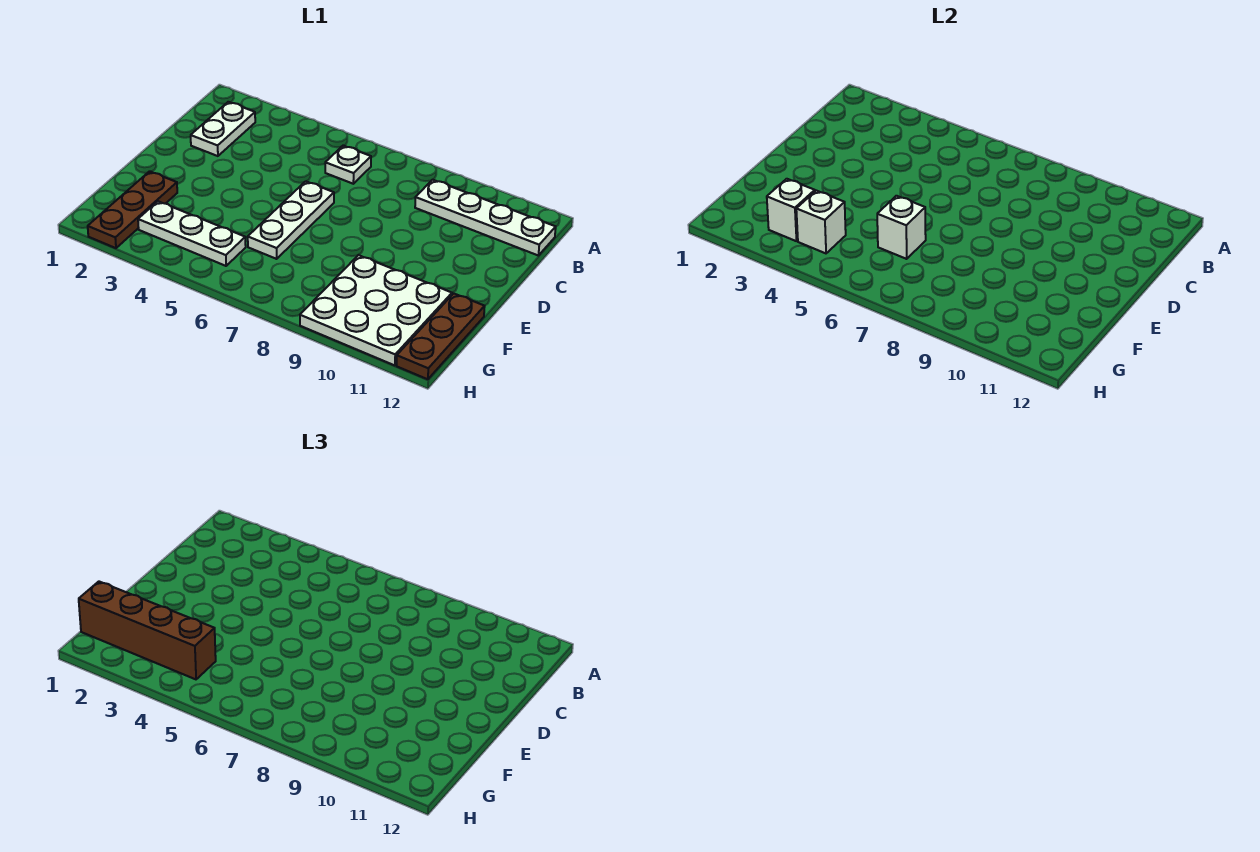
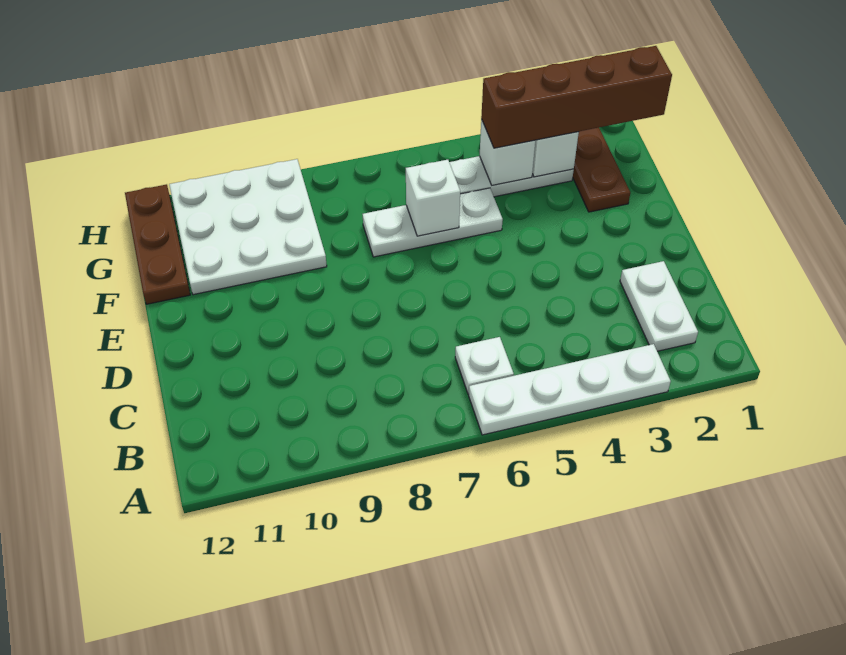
white 1x4 plate [415,180,556,255] -> white 1x4 plate moved to [469,344,671,435]
white 1x3 plate [248,181,334,259] -> white 1x3 plate turned to [363,188,503,257]

